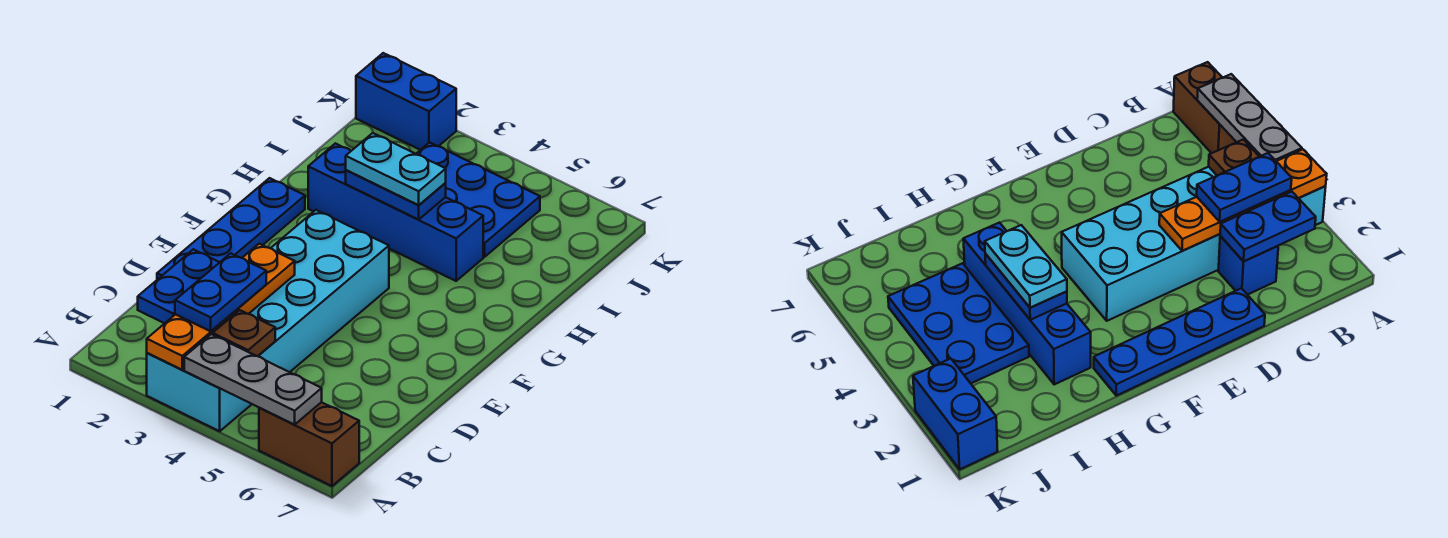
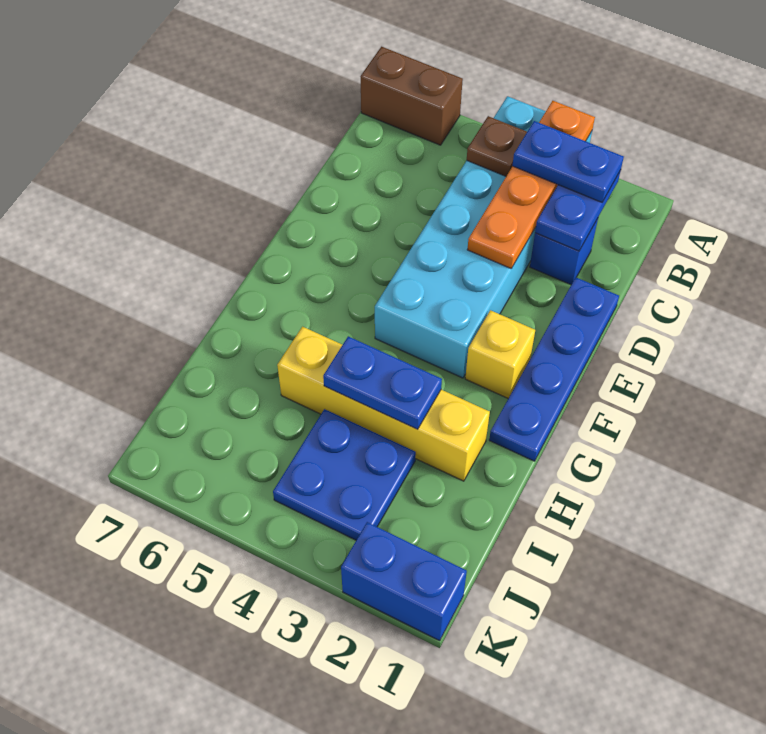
grey 1x3 plate [184,334,322,425] -> none
blue 1x2 plate [175,253,266,331] -> blue 1x2 plate turned to [512,121,624,202]
none -> yellow 1x1 brick [465,310,535,399]
blue 1x4 brick [308,143,483,281] -> yellow 1x4 brick [277,327,490,481]
cyan 1x2 plate [346,133,446,205] -> none
blue 2x3 plate [416,142,540,257] -> blue 2x2 plate [273,409,416,540]

